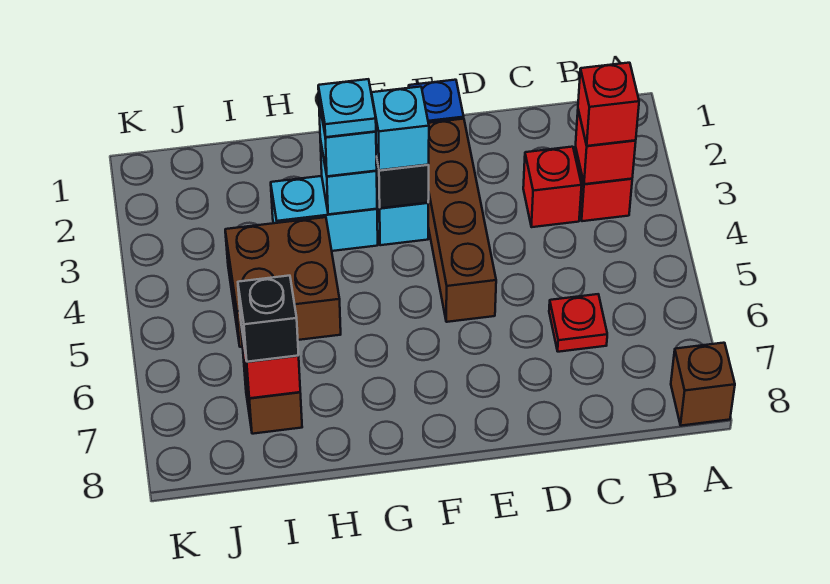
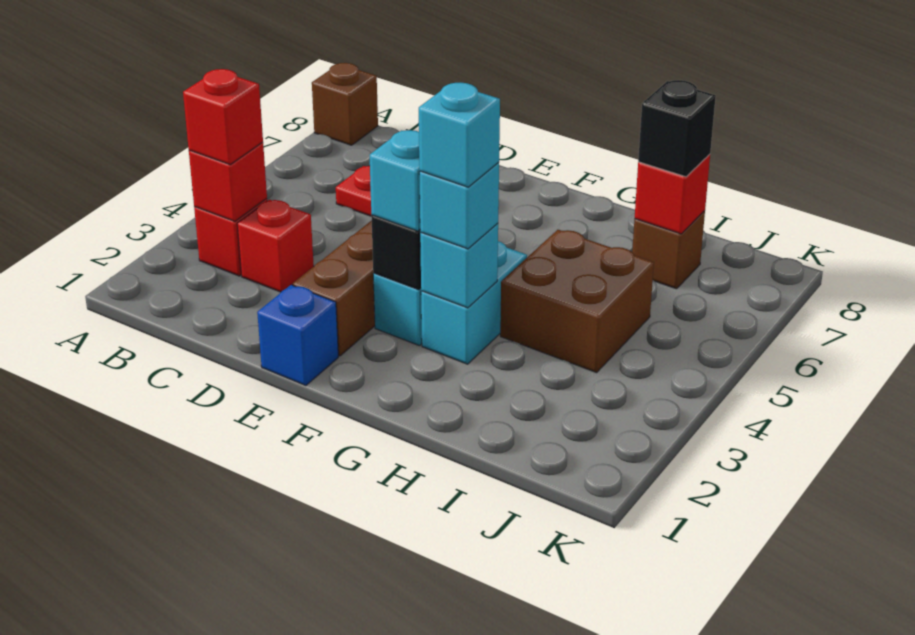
cyan 1x2 brick [271,176,378,251] -> cyan 1x2 brick turned to [421,241,527,364]
cyan 1x1 plate [318,79,376,137] -> cyan 1x1 brick [419,82,500,187]

